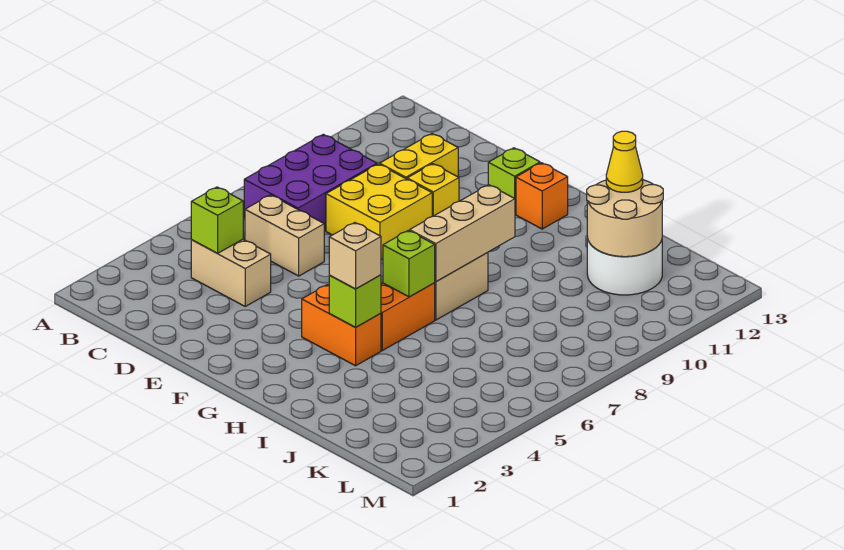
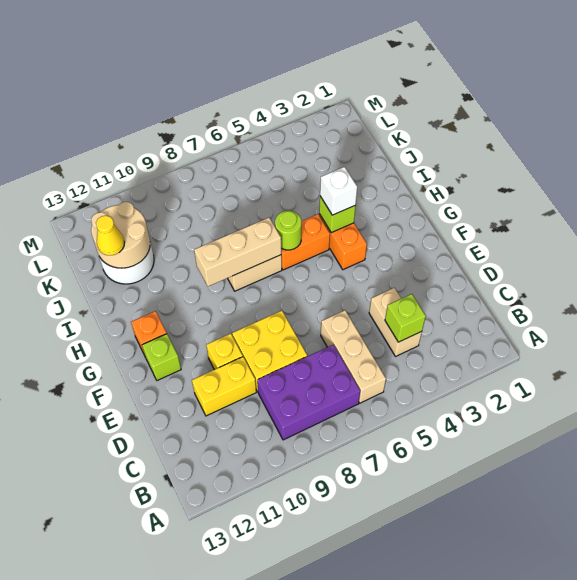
tan 1x2 brick [245,195,324,276] -> tan 1x3 brick [321,310,386,403]
tan 1x1 brick [329,223,381,289] -> white 1x1 brick [320,167,357,215]
lime 1x1 brick [383,230,435,297] -> lime 1x1 round brick [275,211,301,250]

